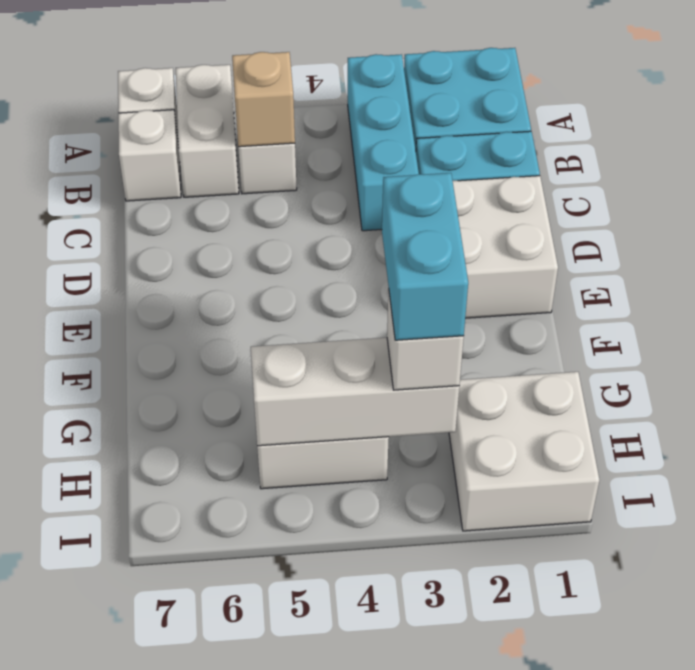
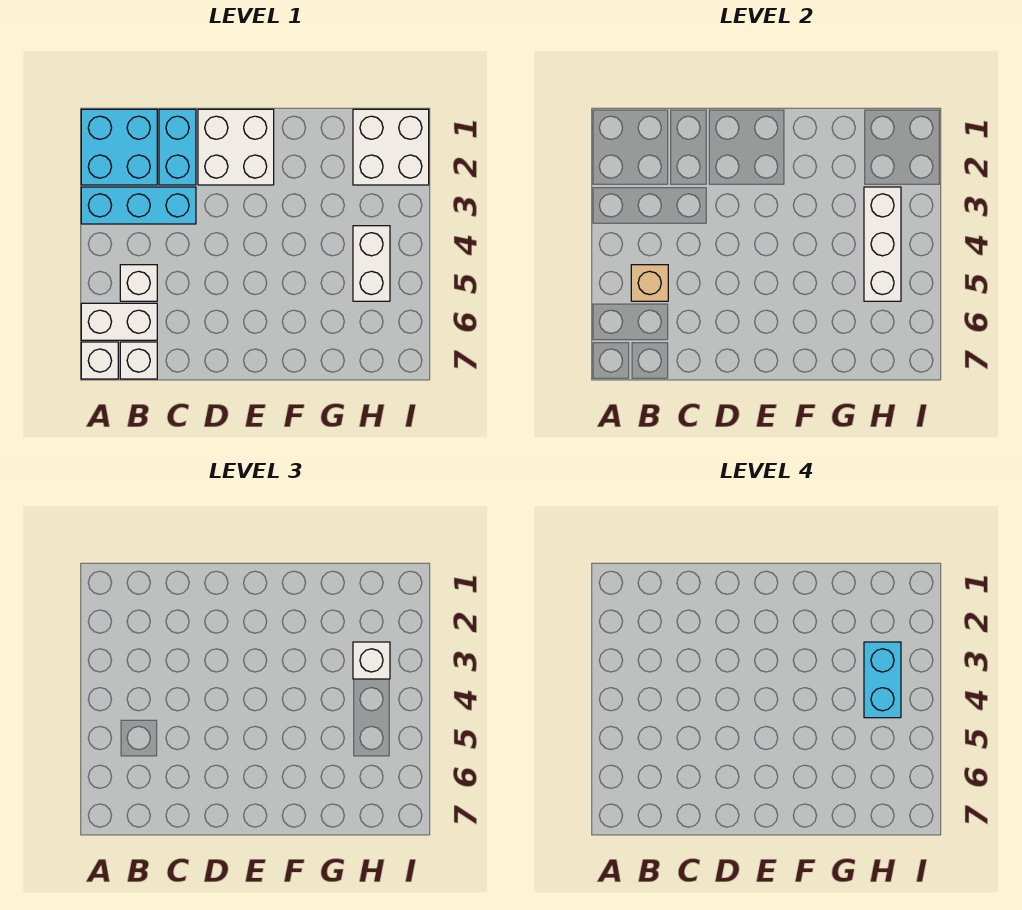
cyan 1x2 brick [382,173,468,340] -> cyan 1x2 brick turned to [864,642,901,718]

